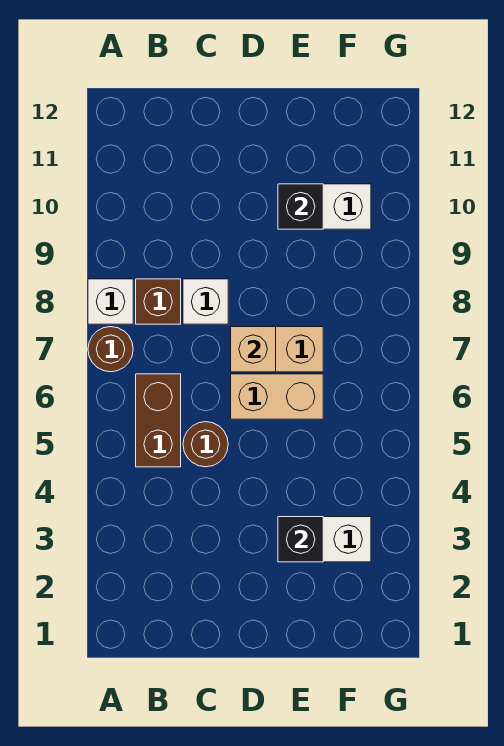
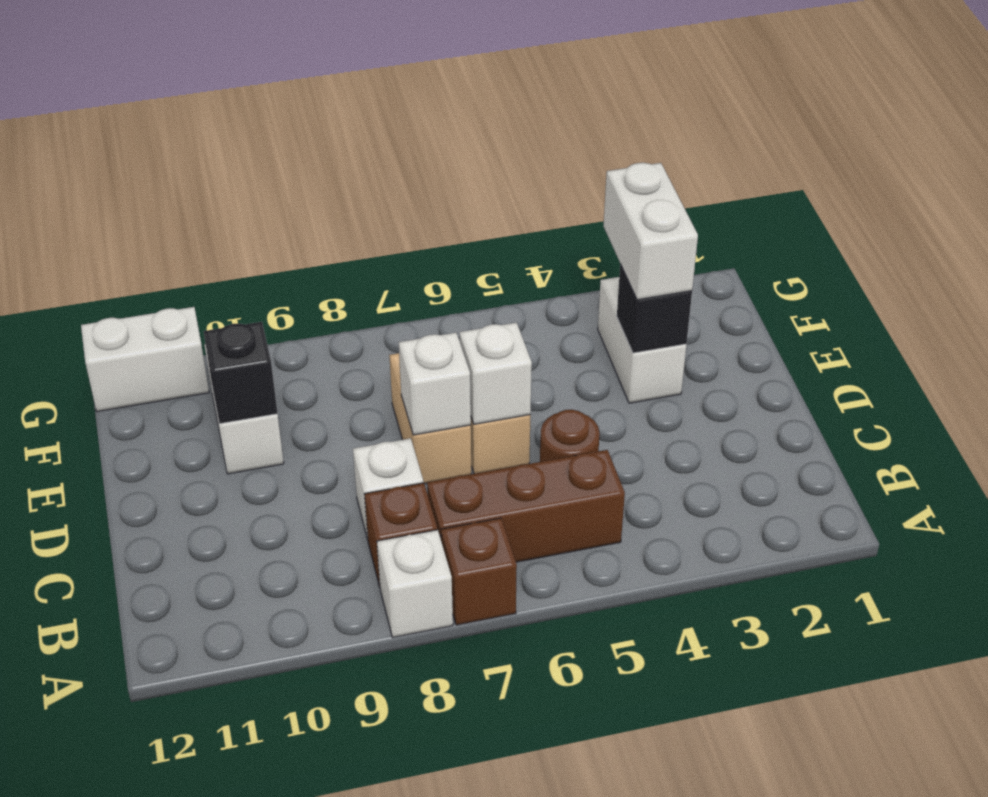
brown 1x1 round brick [88,327,133,372] -> brown 1x1 brick [441,518,517,625]
brown 1x2 brick [136,374,181,467] -> brown 1x3 brick [427,450,625,562]
none -> white 1x1 brick [459,322,532,424]
tan 1x1 brick [231,327,276,372] -> white 1x1 brick [399,333,471,435]
none -> white 1x2 brick [604,163,698,300]
none -> white 1x2 brick [81,307,209,412]

